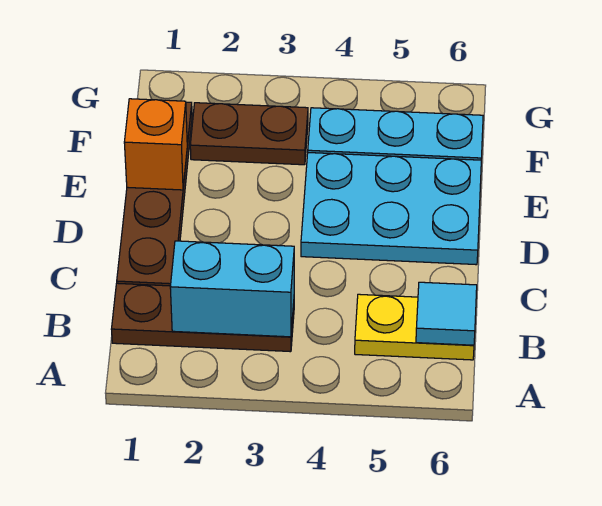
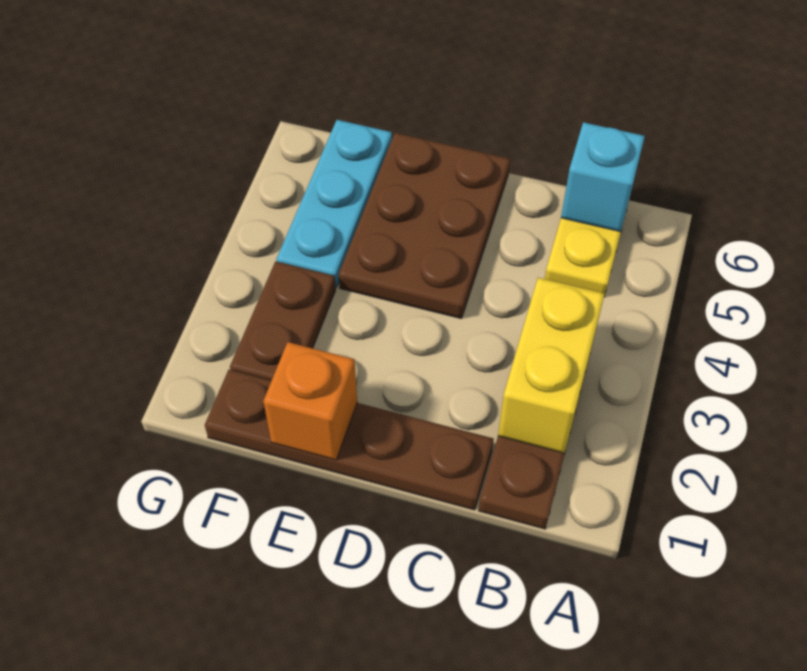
cyan 1x2 brick [170,241,294,337] -> yellow 1x2 brick [498,278,605,453]
cyan 1x1 tile [416,282,477,345] -> cyan 1x1 brick [561,122,645,232]
cyan 2x3 plate [301,153,481,265] -> brown 2x3 plate [339,133,510,319]

